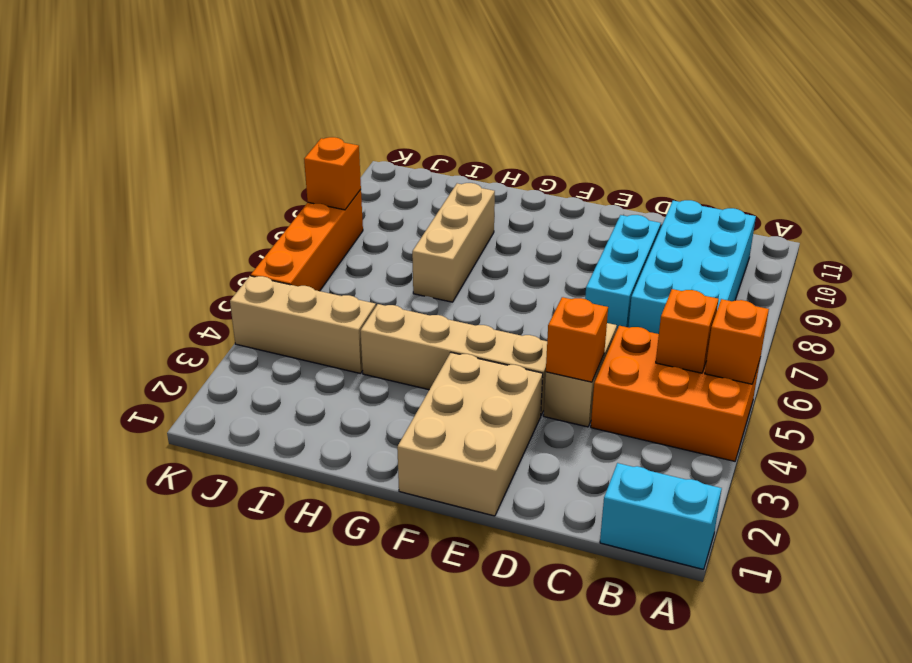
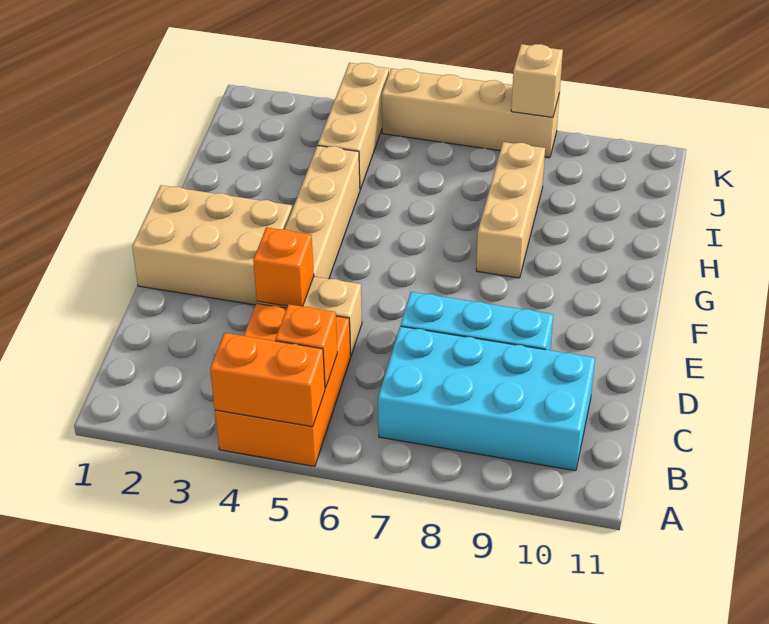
cyan 1x2 brick [600,463,722,569] -> none
orange 1x1 brick [705,299,769,384] -> orange 1x2 brick [210,333,325,427]
tan 1x3 brick [412,183,495,302] -> tan 1x3 brick turned to [476,142,545,278]
orange 1x4 brick [251,190,363,291] -> tan 1x4 brick [382,69,560,158]
orange 1x1 brick [304,137,361,210] -> tan 1x1 brick [511,44,563,117]

